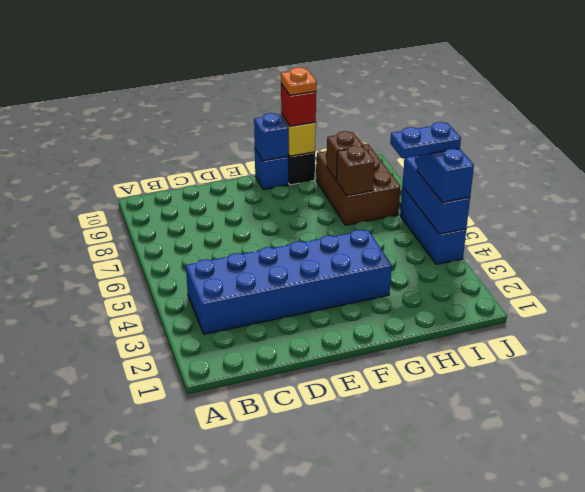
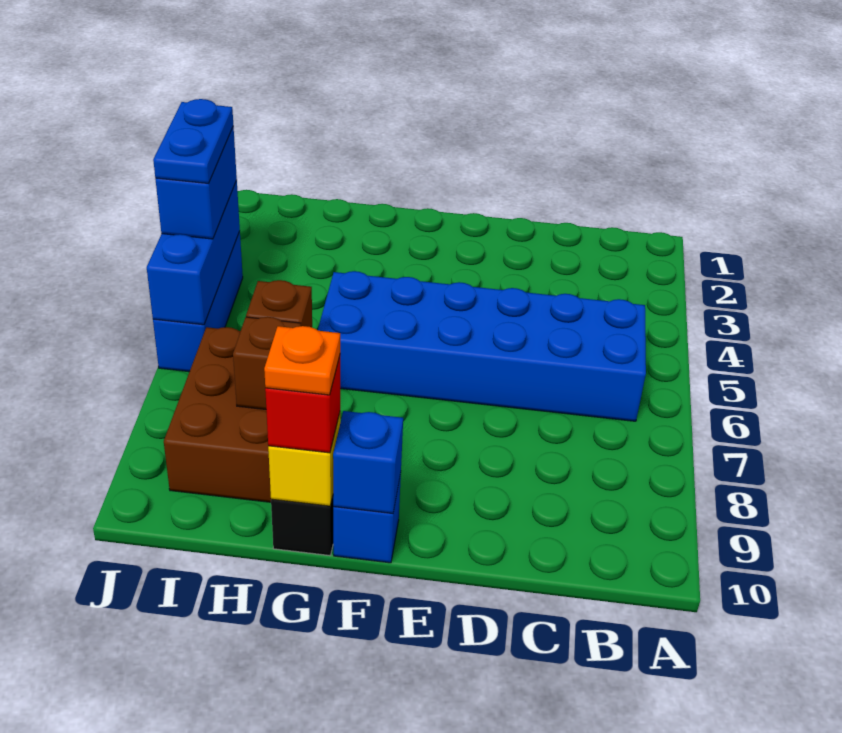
blue 2x6 brick [186,230,392,334] -> blue 2x6 brick moved to [318,271,646,421]
blue 1x2 plate [390,122,461,159] -> blue 1x2 plate turned to [153,99,233,183]

